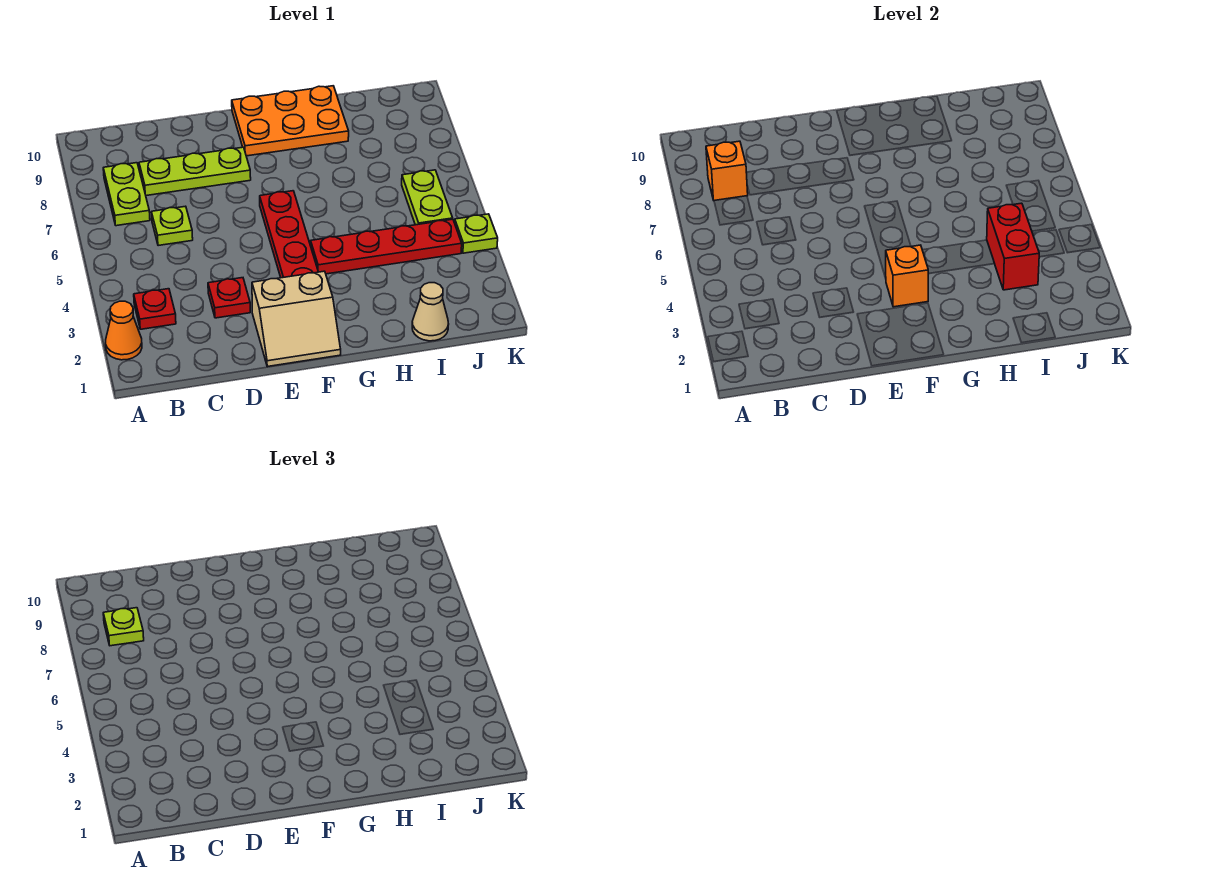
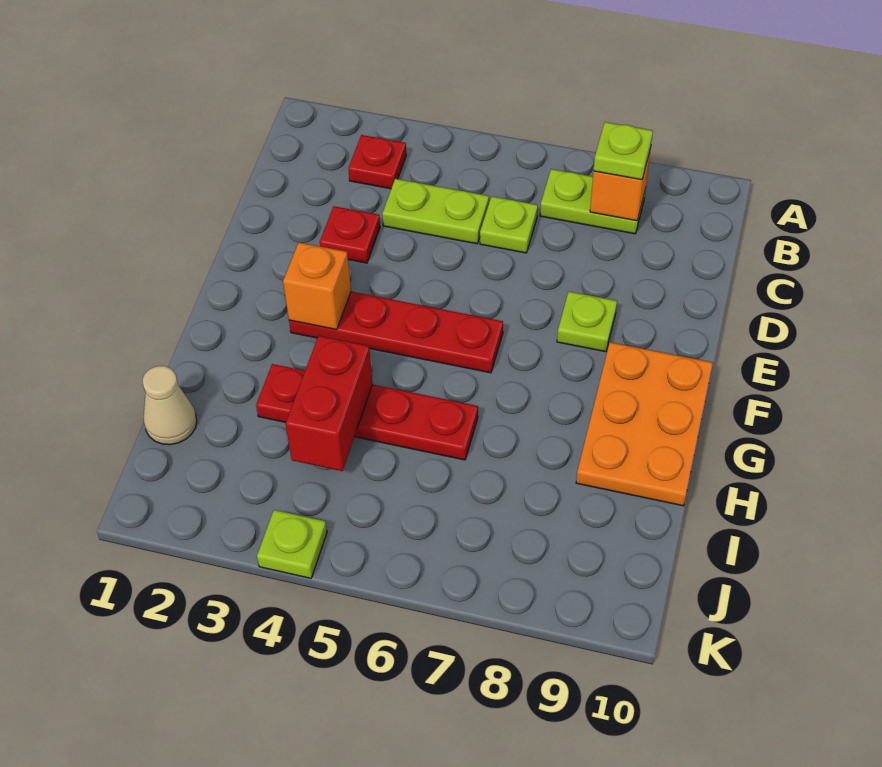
orange 1x1 cone [106,301,142,360] -> none
lime 1x3 plate [139,147,251,196] -> lime 1x1 plate [557,292,617,352]
tan 2x2 slope [252,271,341,367] -> none
red 1x4 plate [311,219,462,274] -> red 1x4 plate turned to [256,364,478,460]
red 1x2 brick [987,203,1039,290] -> red 1x2 brick turned to [286,336,373,471]
lime 1x2 plate [402,170,453,225] -> lime 1x2 plate moved to [382,179,489,244]

